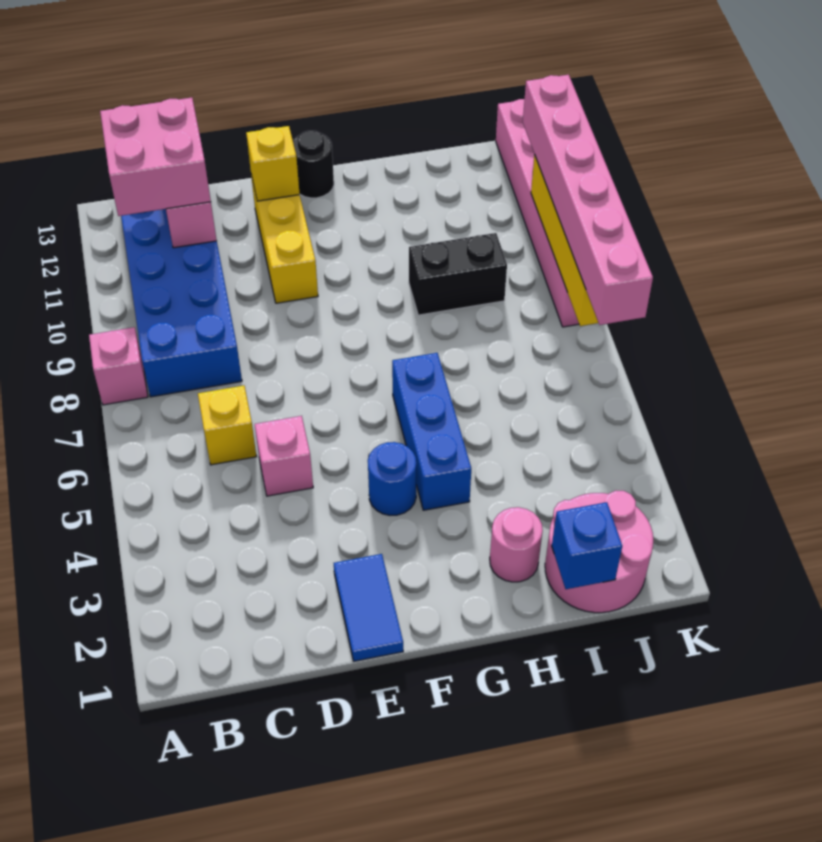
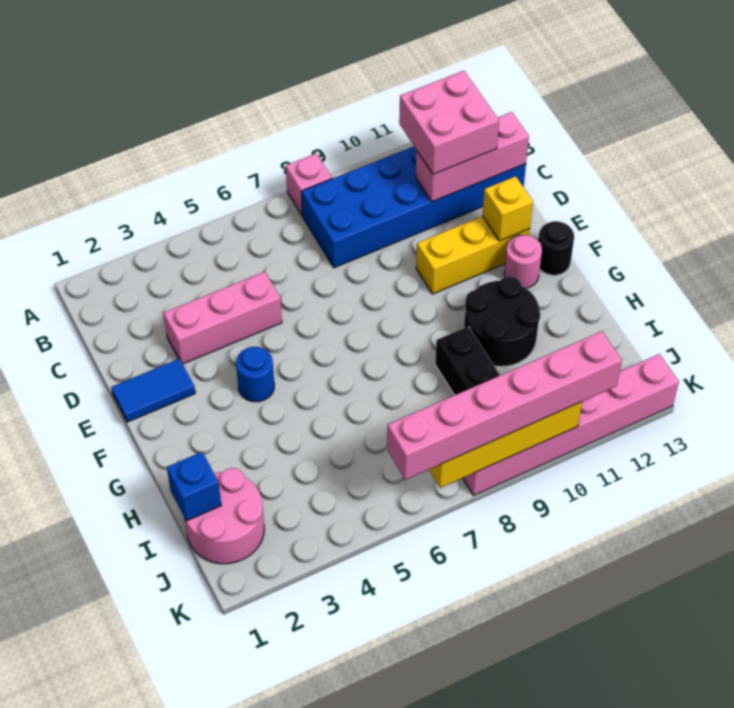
yellow 1x1 brick [198,386,257,465] -> none
pink 1x1 brick [255,416,313,496] -> pink 1x3 brick [164,272,282,364]
blue 1x3 brick [392,353,471,510] -> none
none -> black 2x2 round brick [464,276,540,367]
pink 1x1 round brick [490,507,543,582] -> pink 1x1 round brick moved to [504,235,542,288]

